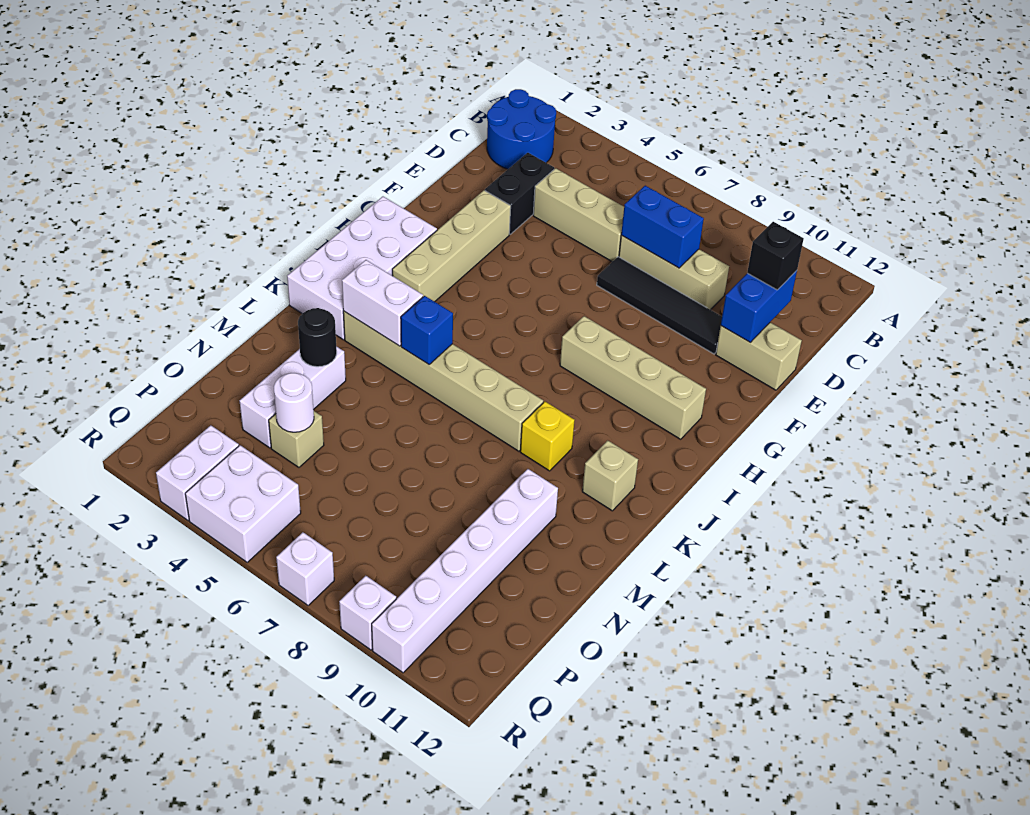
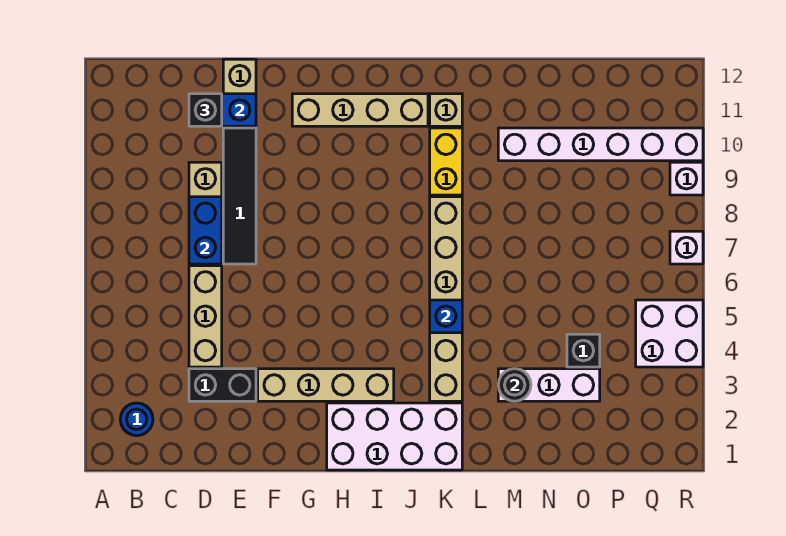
blue 2x2 round brick [487,89,556,169] -> blue 1x1 round brick [120,403,153,436]
tan 1x4 brick [560,316,706,439] -> tan 1x4 brick turned to [292,94,428,126]
white 1x2 brick [342,260,423,346] -> none
yellow 1x1 brick [520,402,575,471] -> yellow 1x2 brick [430,128,462,195]
tan 1x1 brick [269,411,324,467] -> black 1x1 brick [567,334,600,367]
white 1x1 round brick [274,373,314,432] -> none
white 1x2 brick [156,425,239,521] -> none

